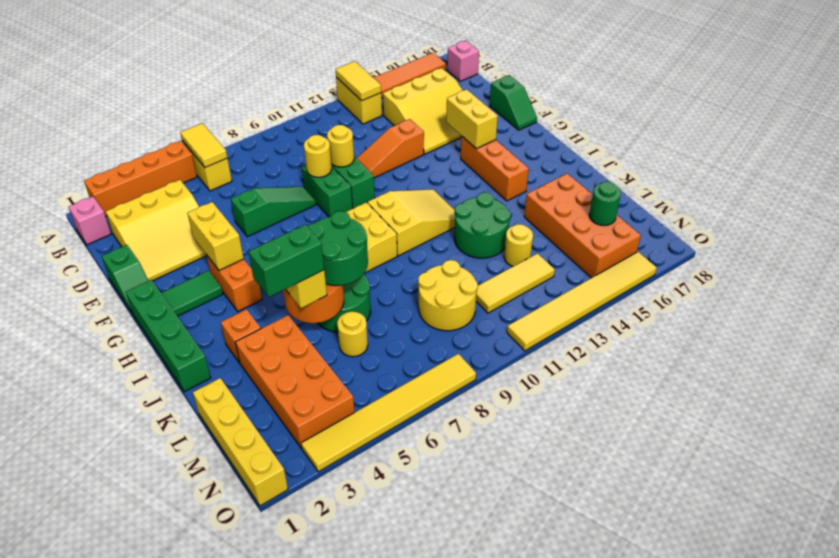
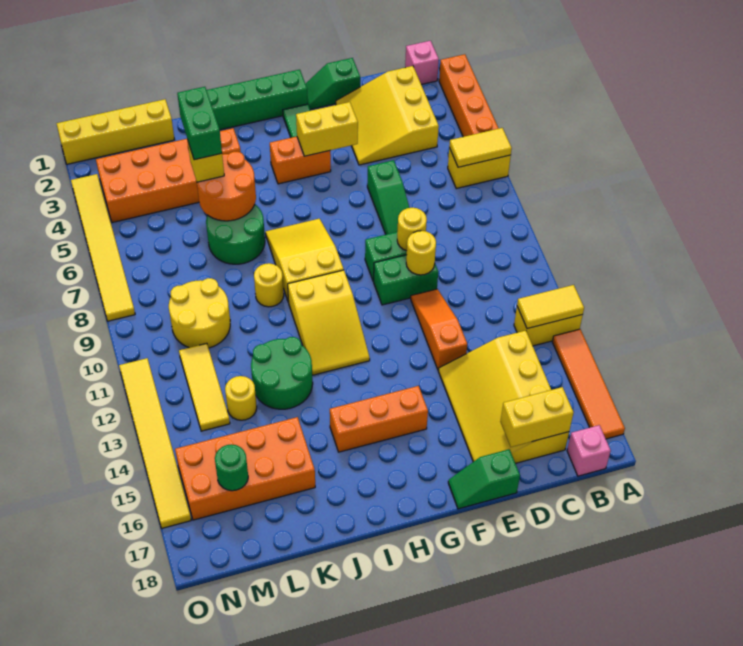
yellow 3x3 slope [383,68,463,154] -> yellow 3x4 slope [438,331,569,463]
yellow 1x2 brick [446,89,498,149] -> yellow 1x2 brick moved to [500,387,574,447]
green 2x2 round brick [307,211,368,286] -> none
yellow 1x1 round brick [337,312,368,357] -> yellow 1x1 round brick moved to [254,263,284,307]

